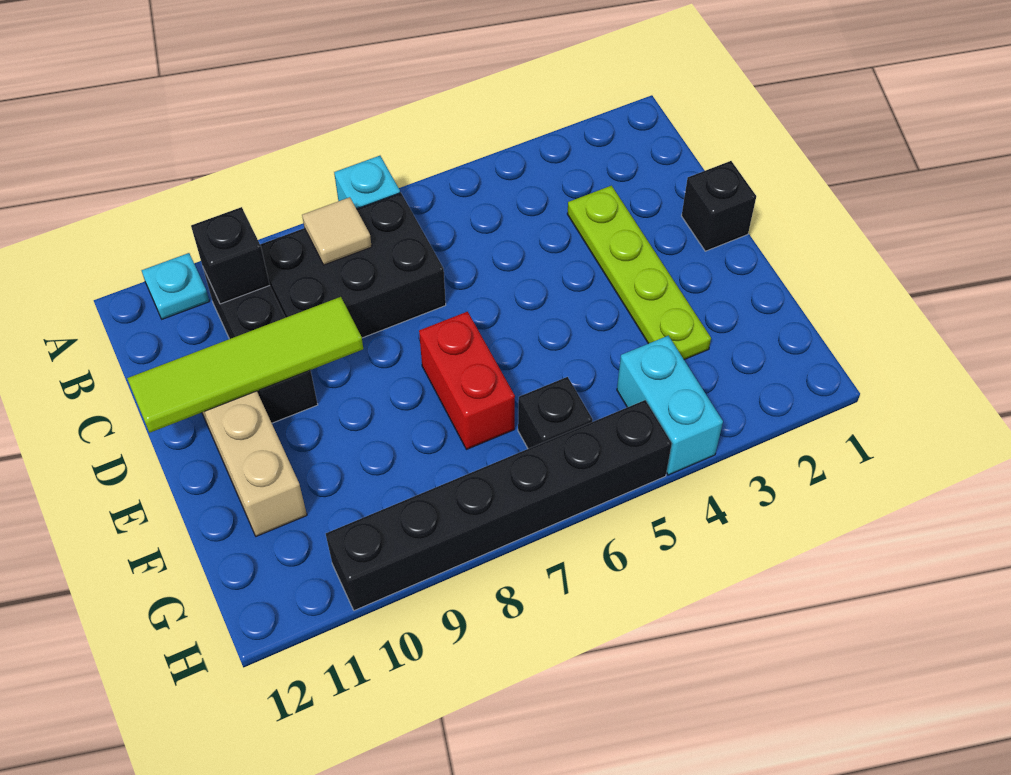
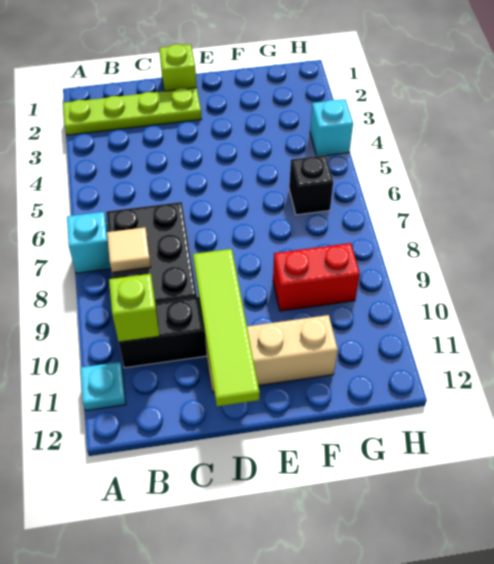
black 1x1 brick [191,207,270,304] -> lime 1x1 brick [109,274,159,342]
lime 1x4 plate [567,186,711,360] -> lime 1x4 plate moved to [63,88,201,135]
black 1x1 brick [682,161,756,251] -> lime 1x1 brick [159,44,197,91]
red 1x2 brick [419,312,515,450] -> red 1x2 brick moved to [273,243,360,311]
cyan 1x2 brick [617,336,723,475] -> cyan 1x1 brick [310,99,353,156]
black 1x6 brick [326,400,672,611] -> none

